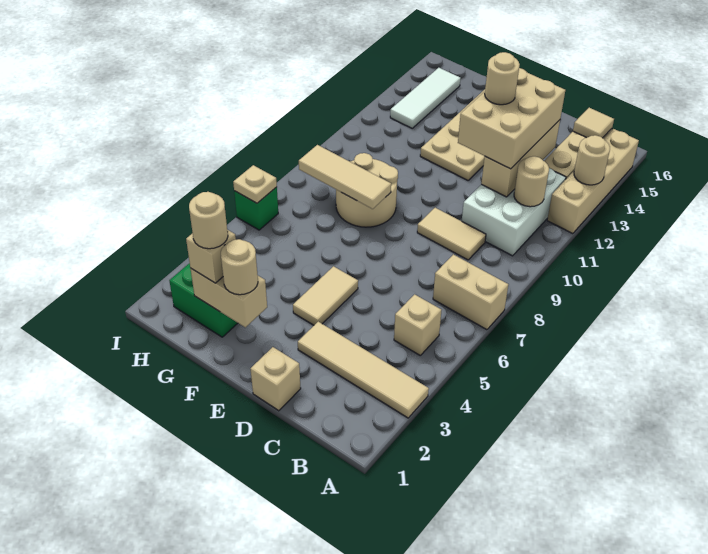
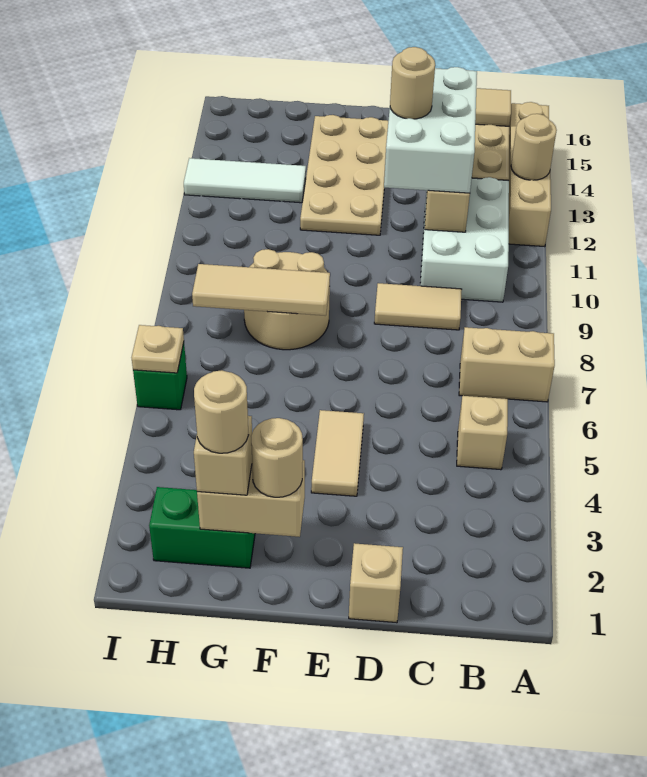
tan 1x4 tile [298,322,429,418] -> none
tan 1x1 round brick [514,156,549,207] -> none
tan 2x3 brick [458,68,565,169] -> white 2x3 brick [384,67,477,193]
white 1x3 tile [390,68,461,128] -> white 1x3 tile turned to [184,158,306,203]

